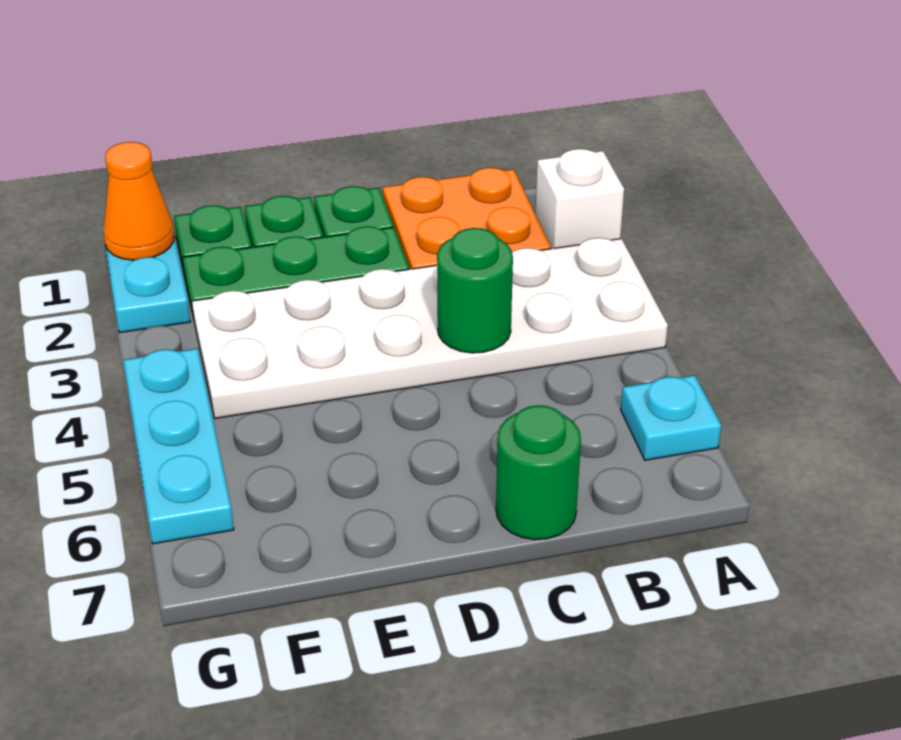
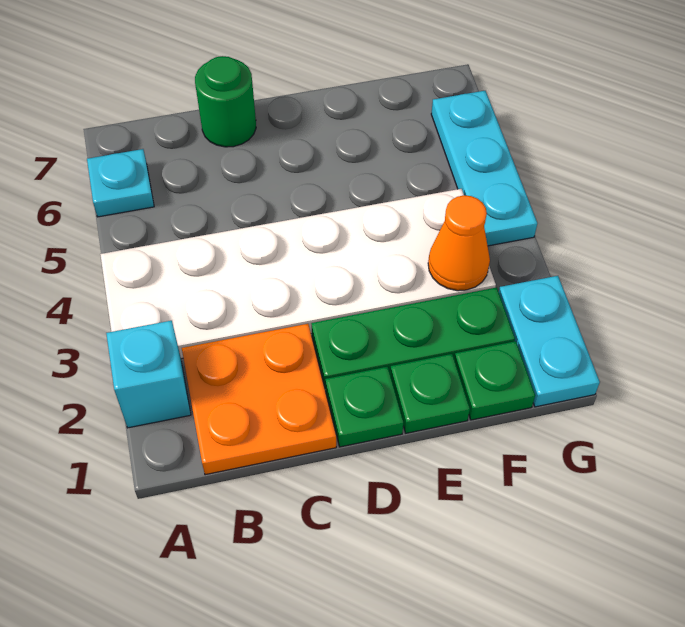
white 1x1 brick [535,149,624,249] -> cyan 1x1 brick [106,321,191,428]
green 1x1 round brick [437,228,513,353] -> none
orange 1x1 cone [103,142,174,260] -> orange 1x1 cone moved to [428,195,490,291]

